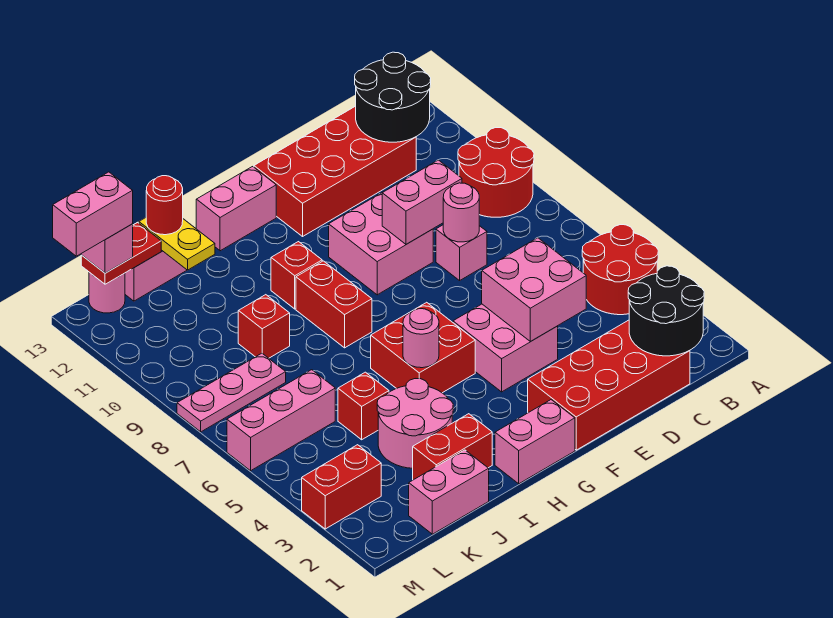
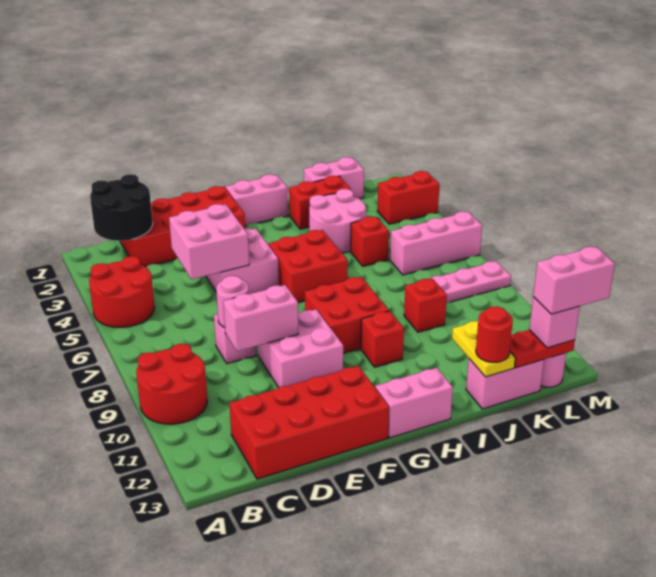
black 2x2 round brick [355,52,431,142] -> none
pink 1x1 round brick [403,309,439,368] -> none
red 1x2 brick [296,261,372,348] -> red 2x2 brick [305,277,389,353]

